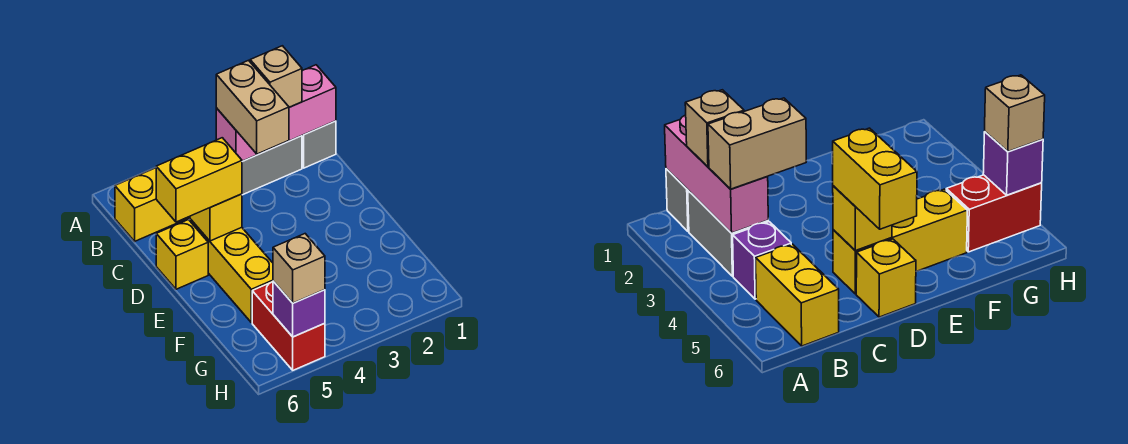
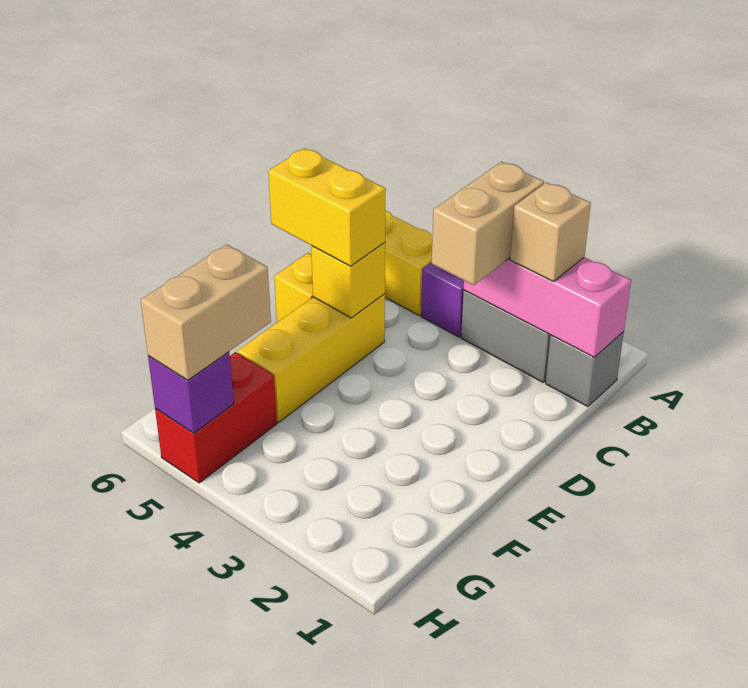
tan 1x1 brick [273,234,325,303] -> tan 1x2 brick [141,244,271,380]

